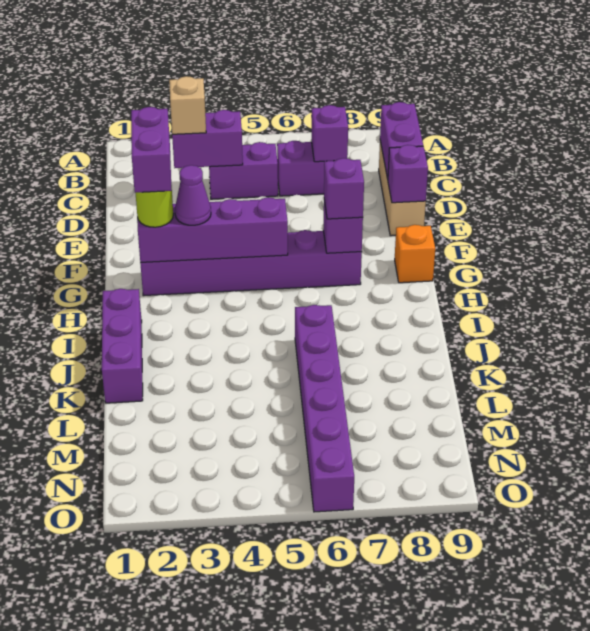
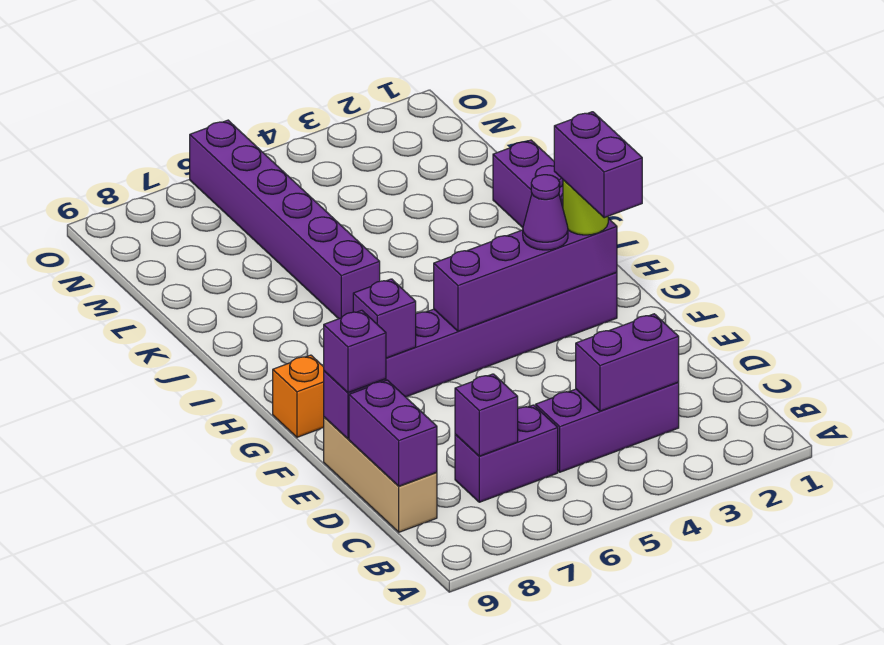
tan 1x1 brick [169,76,206,134] -> none
purple 1x2 brick [209,142,278,199] -> purple 1x3 brick [536,382,679,472]
purple 1x1 brick [324,158,364,219] -> purple 1x1 brick moved to [324,310,386,393]

